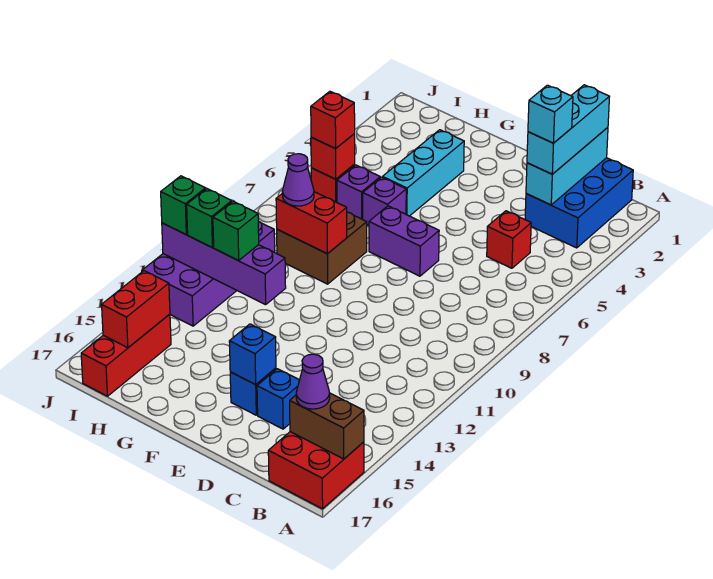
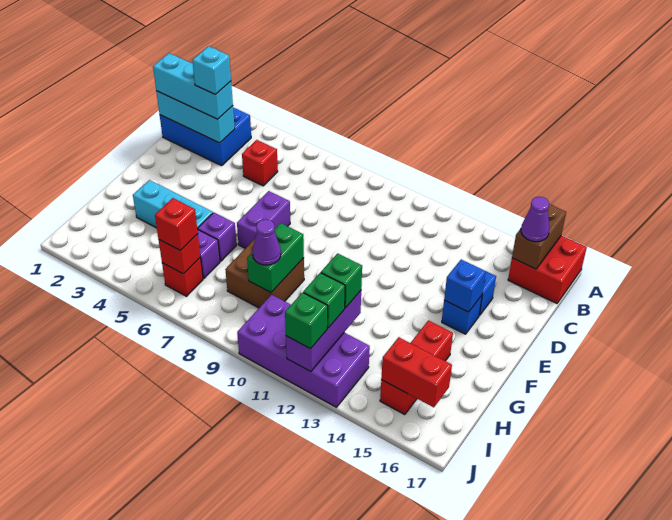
red 1x2 brick [276,192,347,254] -> green 1x2 brick [247,223,304,293]
purple 1x4 brick [162,223,286,305] -> purple 1x3 brick [286,291,361,372]
red 1x3 brick [81,314,171,396] -> red 1x3 brick turned to [380,320,453,415]

